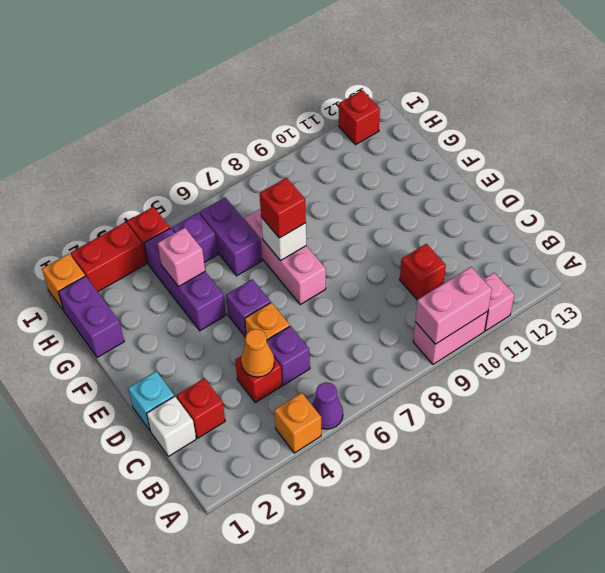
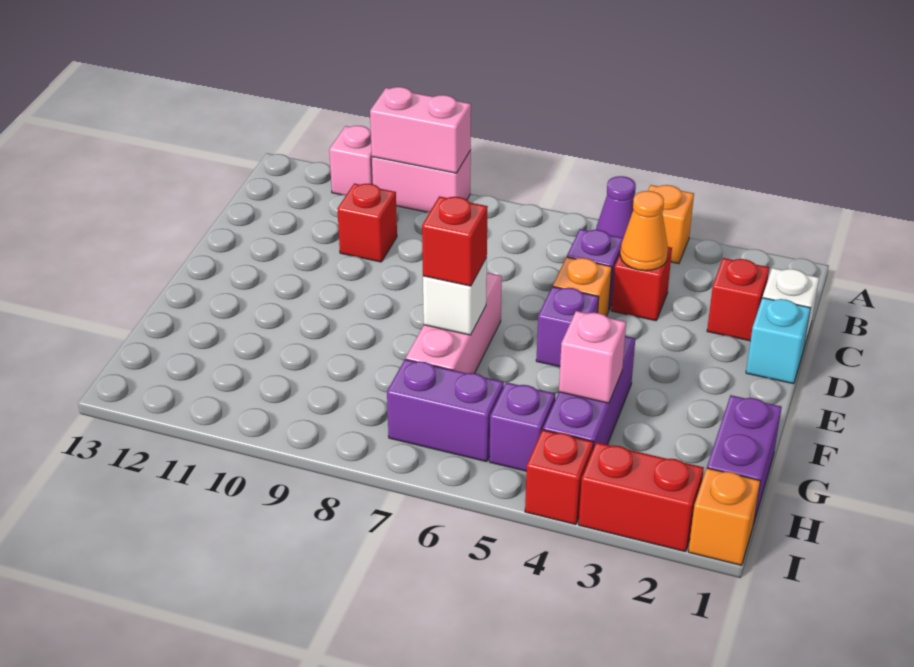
purple 1x2 brick [200,198,262,276] -> purple 1x2 brick turned to [387,359,504,462]
red 1x1 brick [339,90,380,145] -> none

